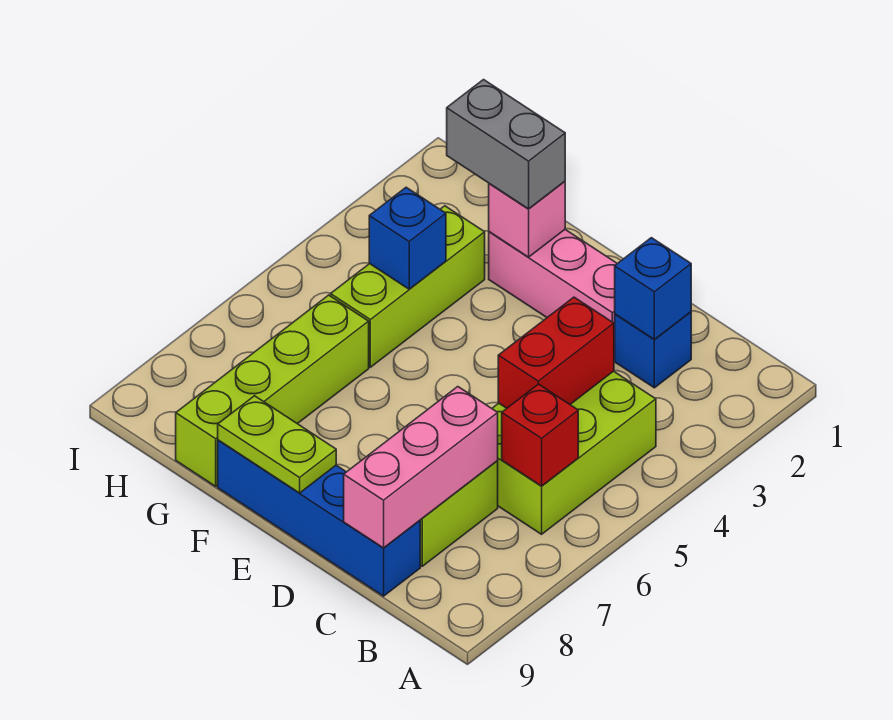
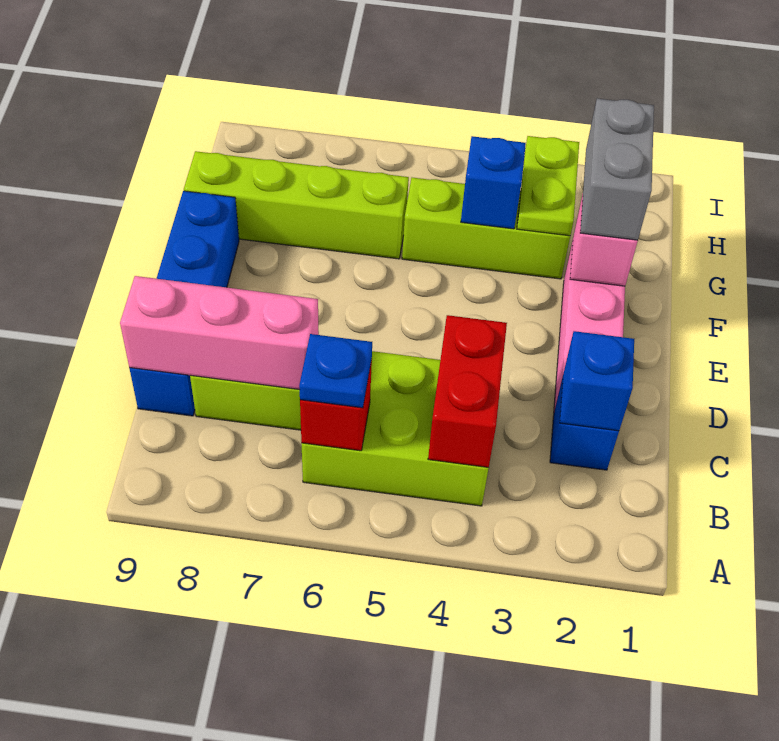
none -> blue 1x1 plate [299,334,372,408]
red 1x2 brick [498,297,614,408] -> red 1x2 brick turned to [428,315,507,467]
lime 1x2 plate [218,396,336,493] -> lime 1x2 plate moved to [517,136,579,236]

